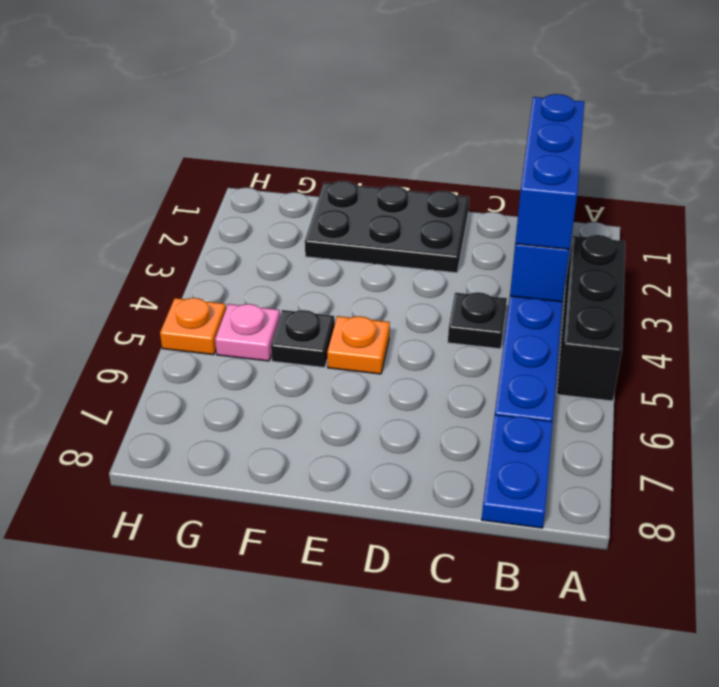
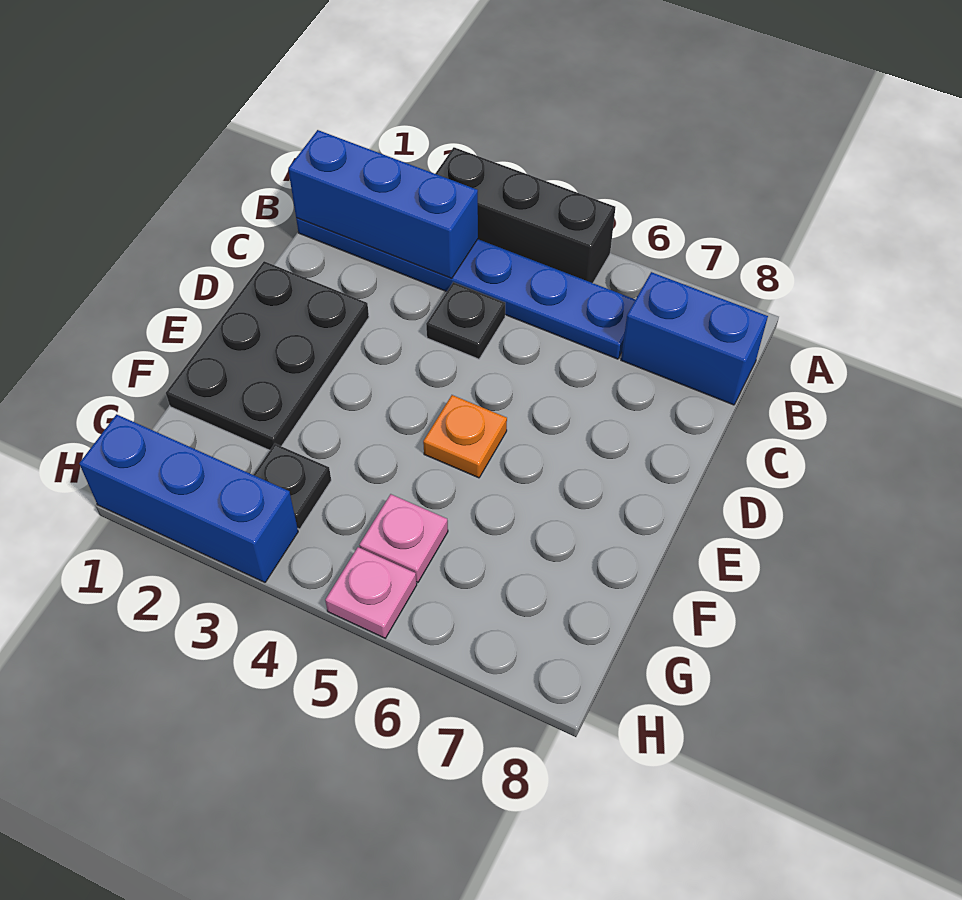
blue 1x3 brick [515,94,584,250] -> blue 1x3 brick moved to [79,414,298,582]
blue 1x2 plate [482,415,553,528] -> blue 1x2 brick [621,272,768,405]
black 1x1 plate [271,310,335,368] -> black 1x1 plate moved to [254,444,331,529]
orange 1x1 plate [160,298,226,355] -> pink 1x1 plate [325,547,417,638]

